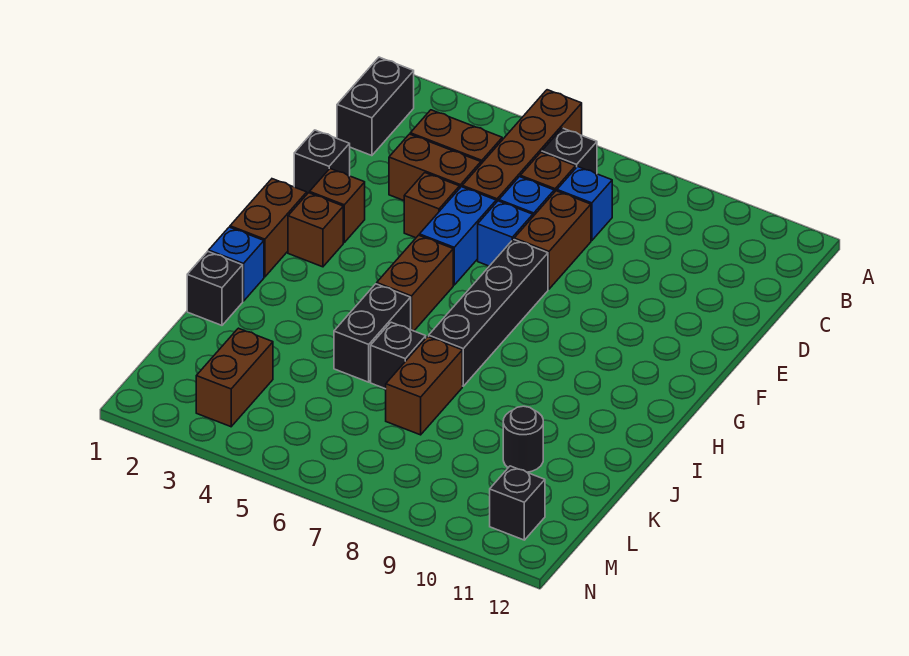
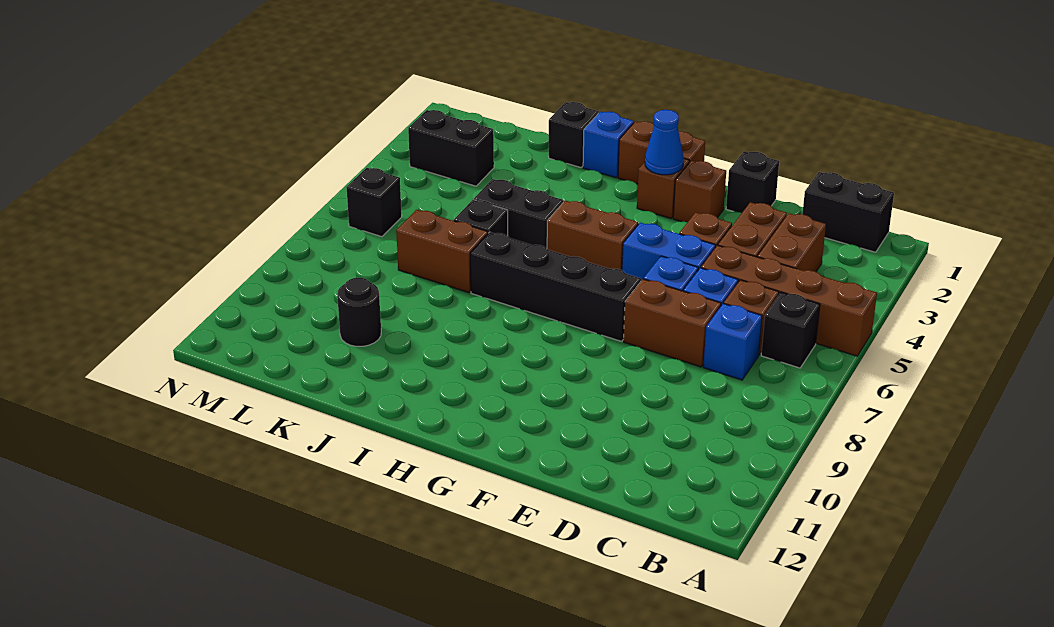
none -> blue 1x1 cone [645,110,684,175]
brown 1x2 brick [196,328,273,427] -> black 1x2 brick [408,110,494,186]
black 1x1 brick [490,466,545,540] -> black 1x1 brick moved to [346,168,402,237]

